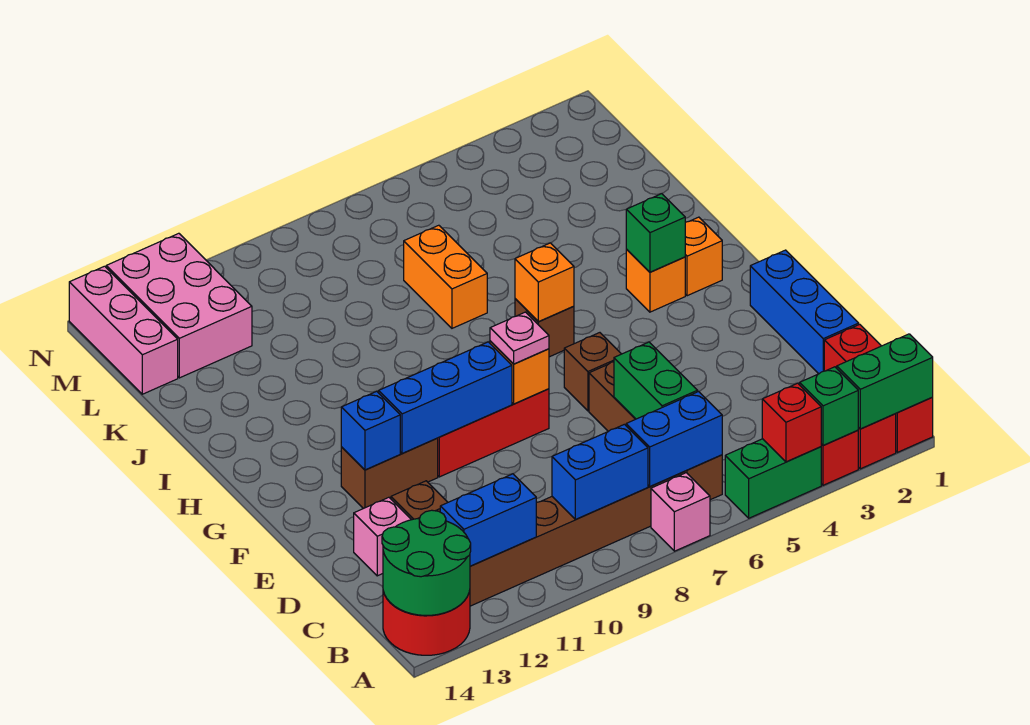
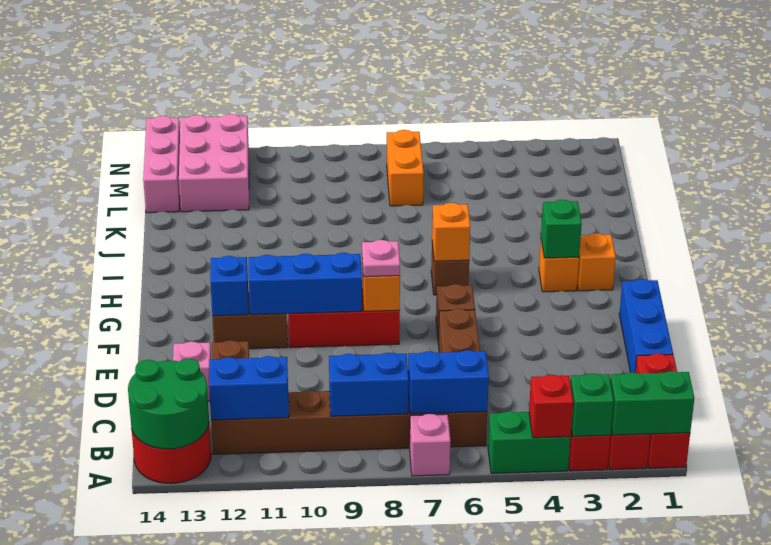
green 1x2 brick [614,342,698,419] -> none
orange 1x2 brick [404,225,487,328] -> orange 1x2 brick moved to [387,130,424,206]

